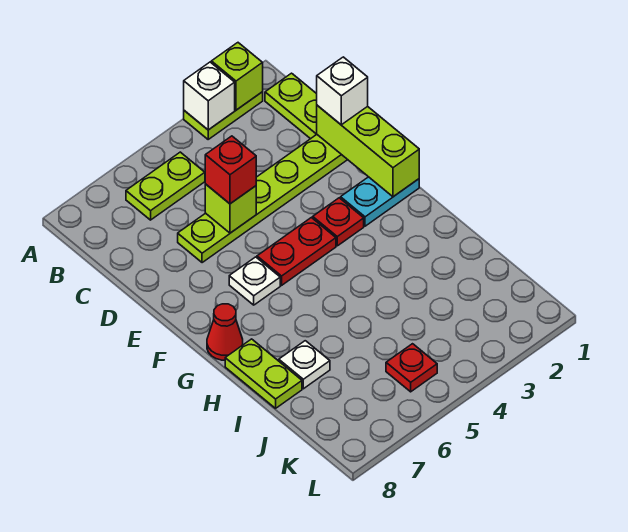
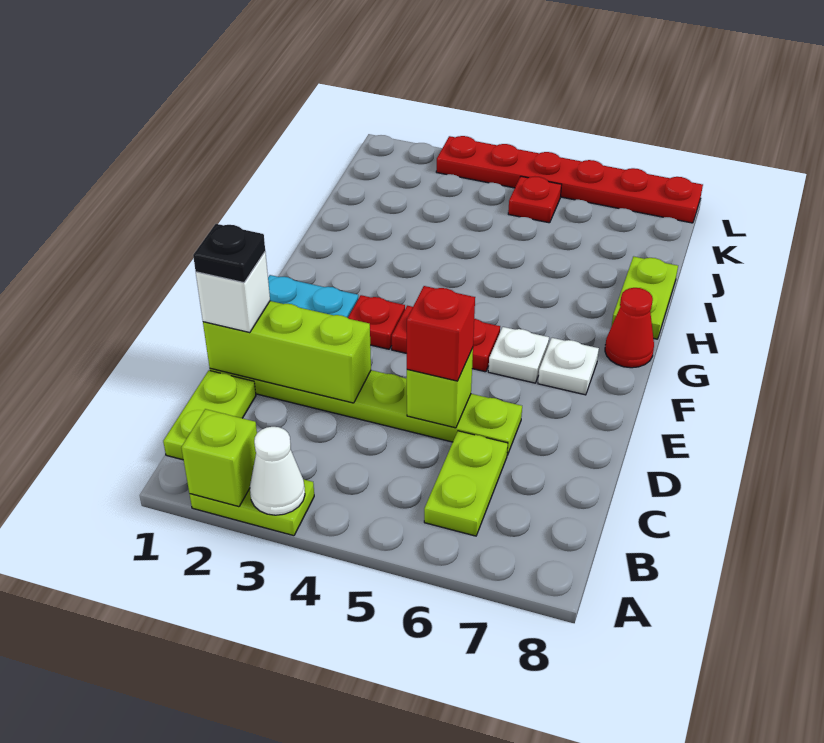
white 1x1 brick [184,62,235,130] -> white 1x1 cone [250,427,305,515]
lime 1x2 plate [126,152,205,220] -> lime 1x2 plate turned to [424,431,508,536]
lime 1x3 brick [317,105,419,197] -> lime 1x3 brick turned to [203,301,371,403]
none -> black 1x1 plate [193,224,265,283]
white 1x1 plate [279,341,330,389] -> white 1x1 plate moved to [538,338,599,395]
none -> red 1x6 plate [436,136,703,223]

